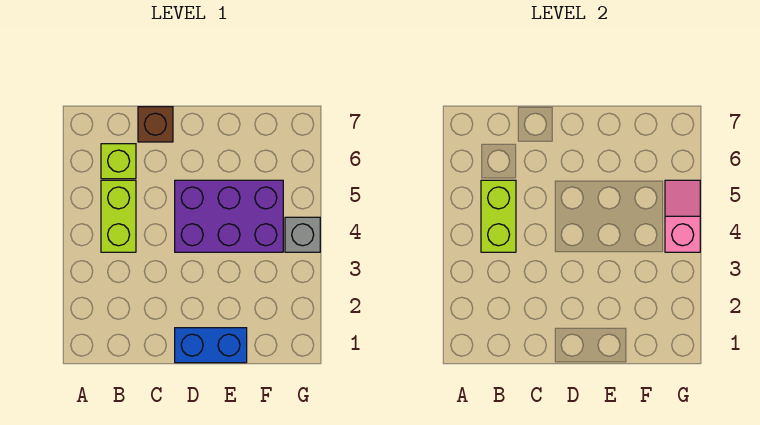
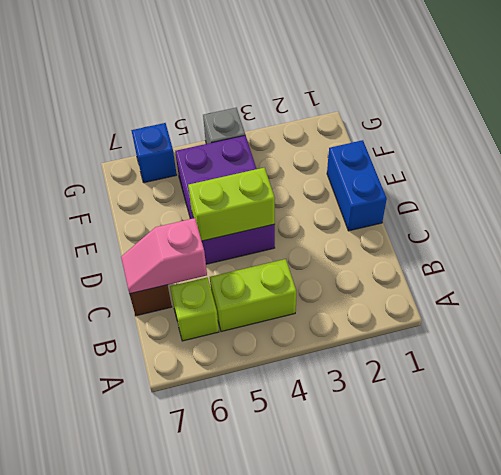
lime 1x2 brick [481,180,516,252] -> lime 1x2 brick moved to [188,168,275,241]
pink 1x2 slope [665,180,700,252] -> pink 1x2 slope moved to [121,218,207,294]
none -> blue 1x1 brick [131,123,177,183]

